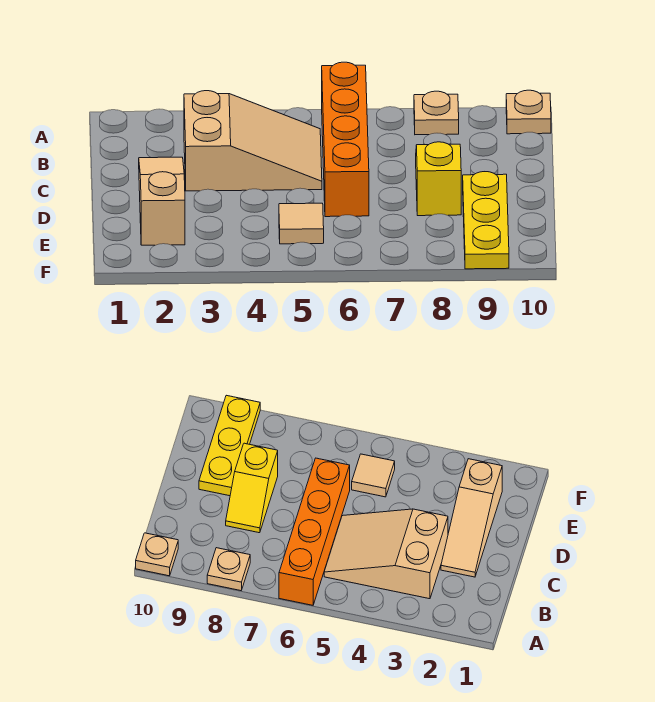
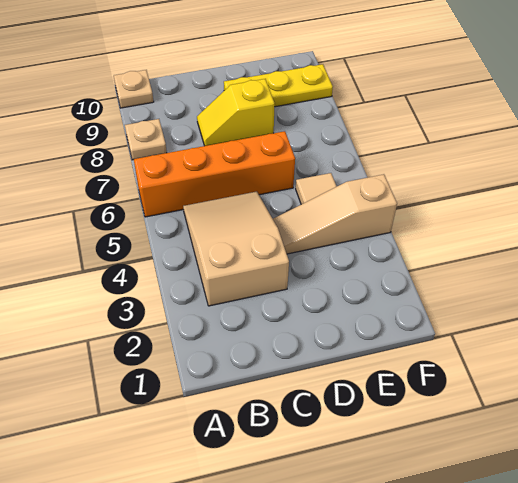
tan 1x3 slope [139,157,185,245] -> tan 1x3 slope moved to [273,174,397,254]

